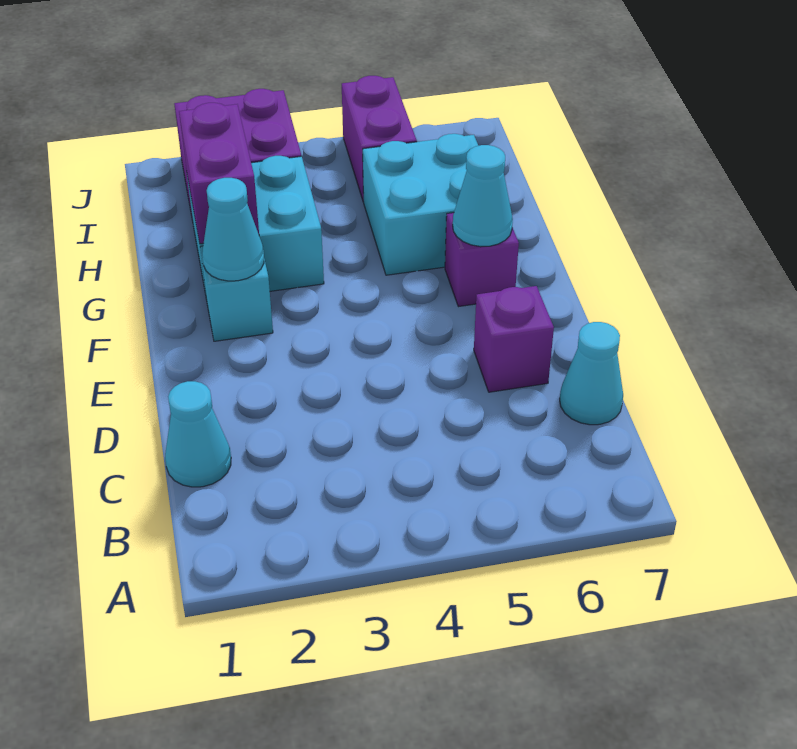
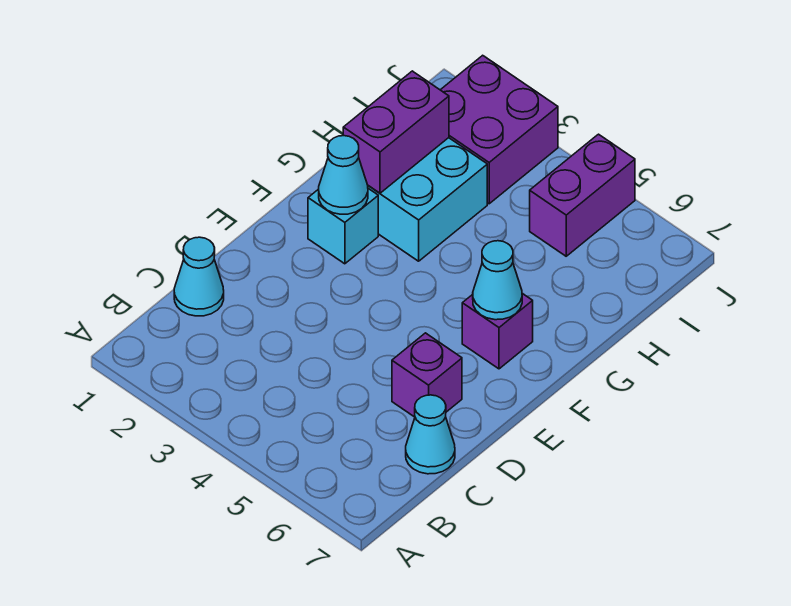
cyan 2x2 brick [363,134,478,275] -> none

